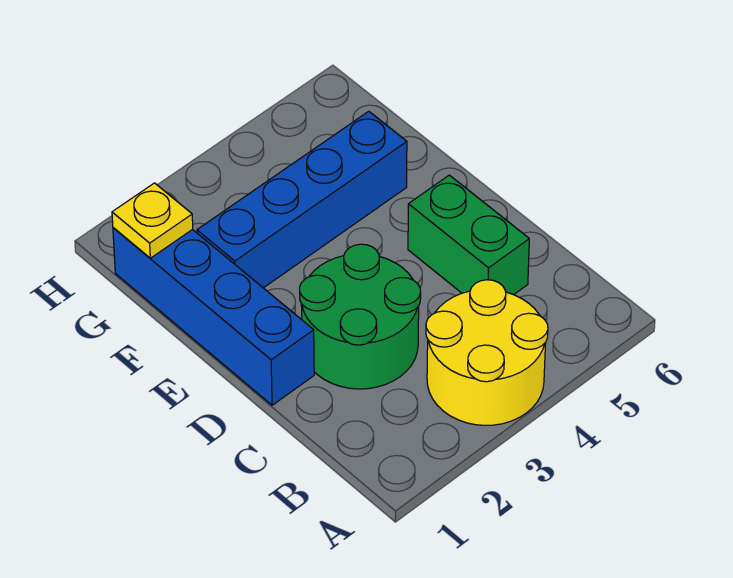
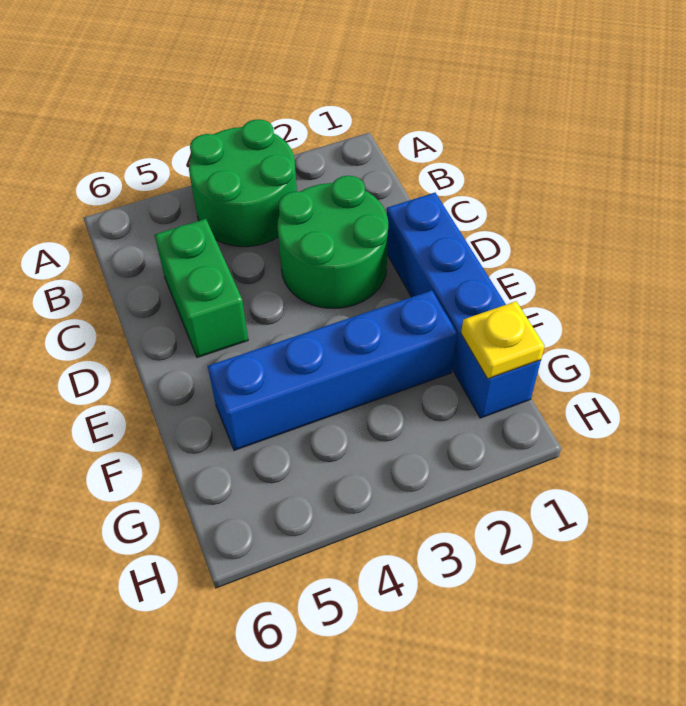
yellow 2x2 round brick [426,280,548,425] -> green 2x2 round brick [189,119,297,247]

